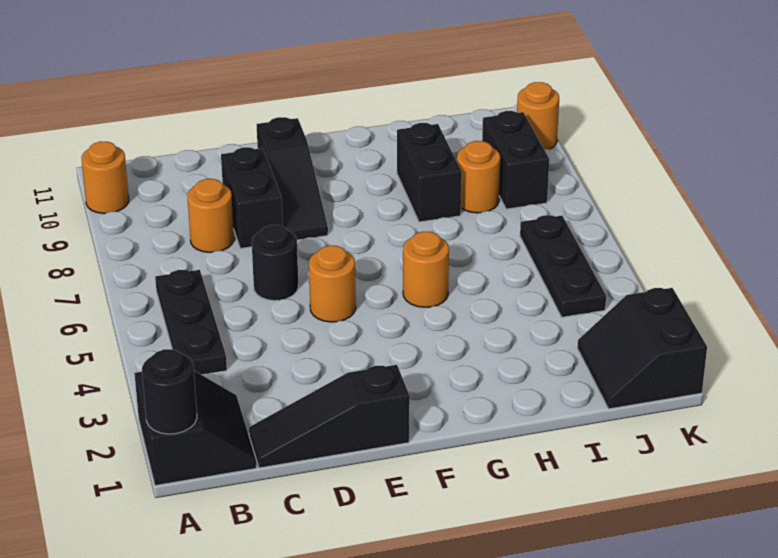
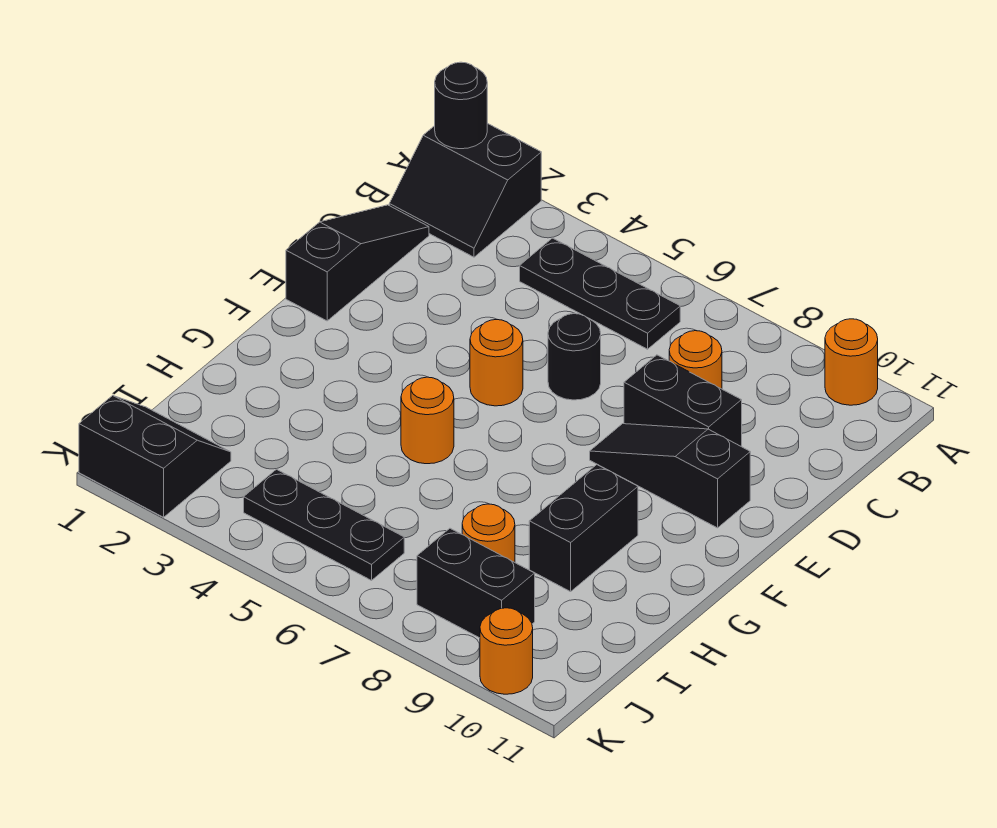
black 1x2 brick [397,123,462,222] -> black 1x2 brick turned to [529,465,638,592]

